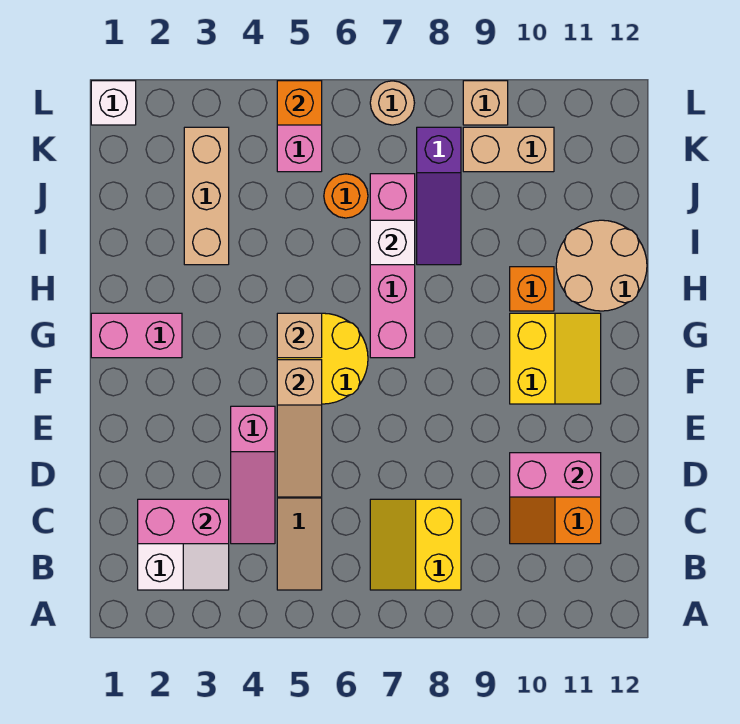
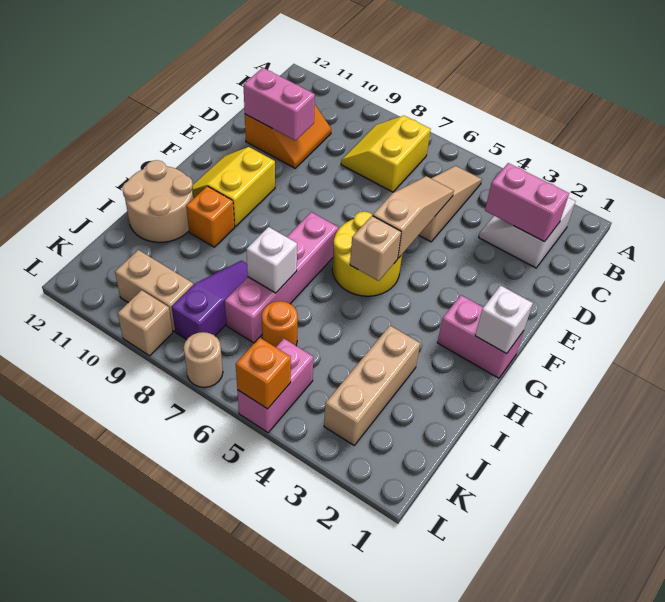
yellow 2x2 slope [370,499,461,590] -> yellow 2x2 slope turned to [341,116,431,192]
pink 1x3 slope [231,406,275,544] -> none
white 1x1 brick [91,81,136,125] -> white 1x1 brick moved to [475,285,533,354]

